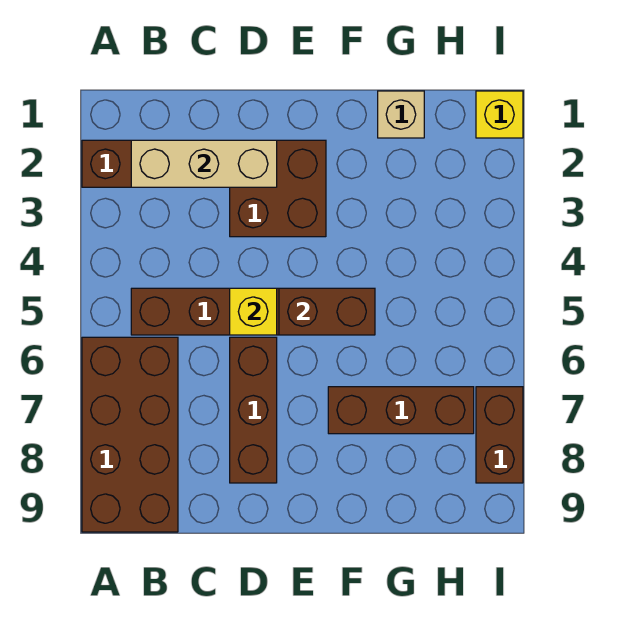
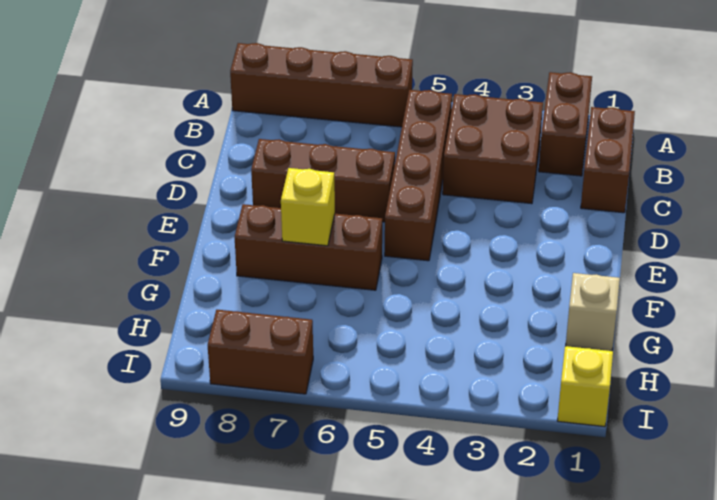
brown 2x4 brick [82,337,178,532] -> brown 1x4 brick [230,43,413,127]
tan 1x3 brick [131,140,277,187] -> none
brown 2x2 brick [230,140,326,237] -> brown 2x2 brick moved to [443,94,543,204]
yellow 1x1 brick [230,288,277,335] -> yellow 1x1 brick moved to [281,168,335,246]
brown 1x2 brick [279,288,375,335] -> brown 1x2 brick moved to [581,107,635,213]
brown 1x3 brick [328,387,474,434] -> brown 1x3 brick turned to [235,204,382,290]

